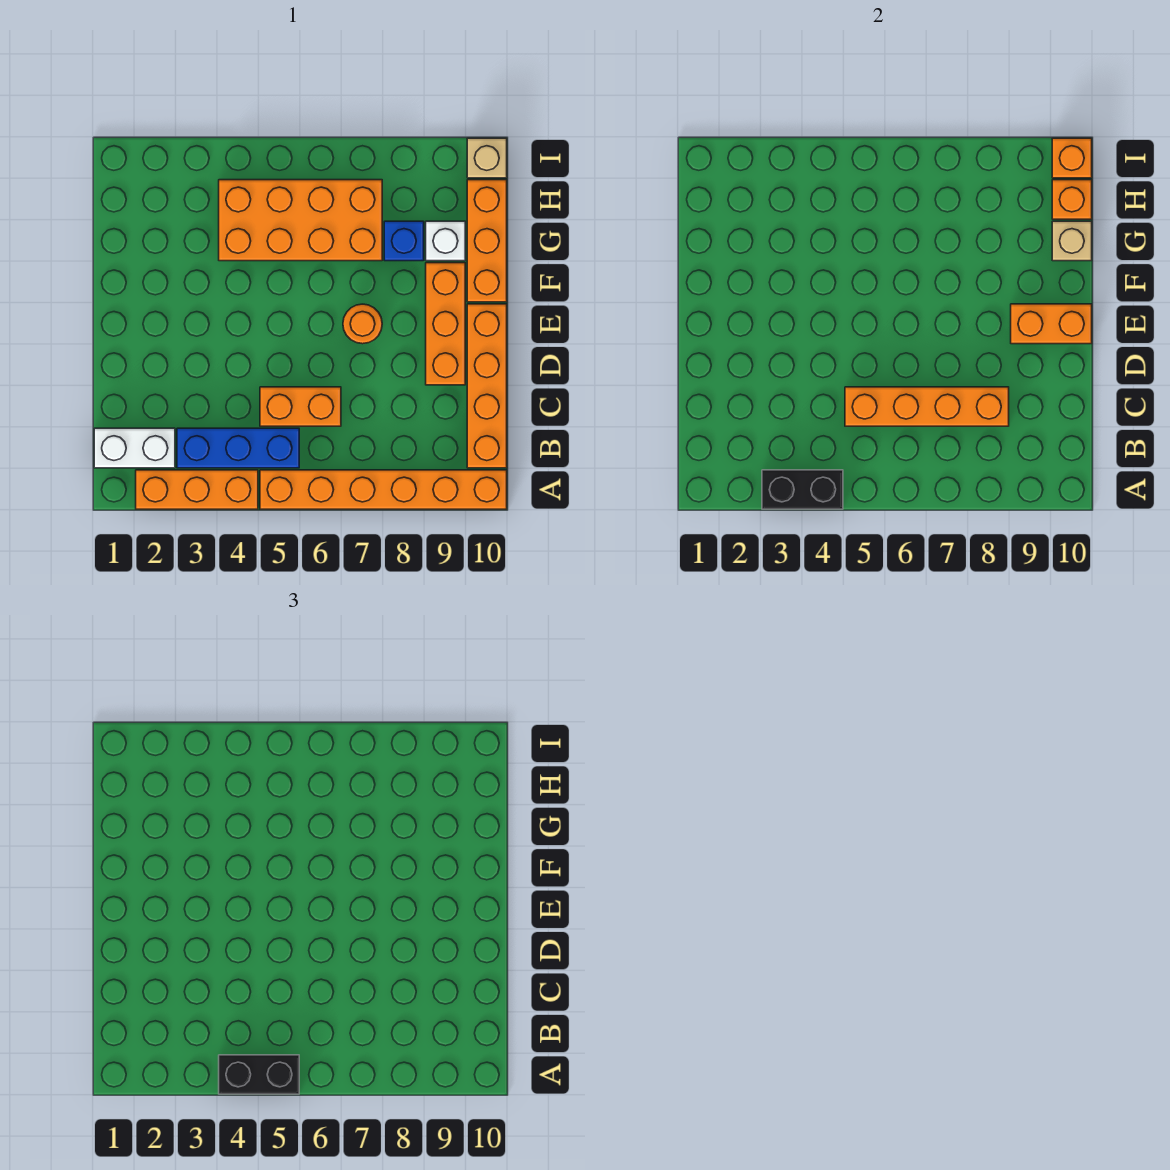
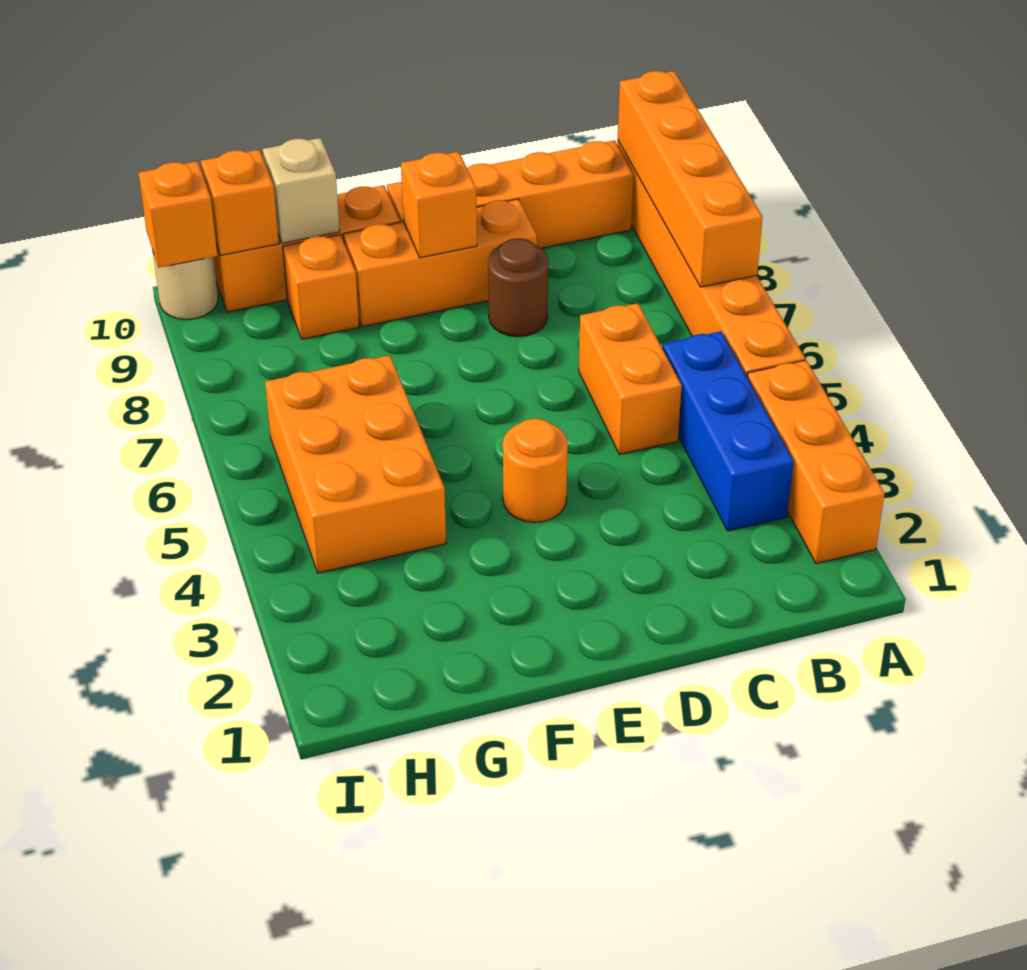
black 1x2 brick [762,470,843,509] -> none
black 1x2 brick [219,1055,299,1094] -> none
white 1x2 brick [94,428,175,468] -> none
orange 1x4 brick [845,387,1009,426] -> orange 1x4 brick moved to [618,71,763,287]
none -> brown 1x1 round brick [488,238,548,337]
orange 1x1 round brick [343,304,382,344] -> orange 1x1 round brick moved to [503,419,568,523]
orange 1x2 brick [1011,304,1092,344] -> orange 1x1 brick [401,152,477,258]
orange 2x4 brick [219,180,382,261] -> orange 2x3 brick [265,355,446,573]
blue 1x1 brick [384,221,424,261] -> none
white 1x1 brick [426,221,465,261] -> orange 1x1 brick [283,235,359,339]
tan 1x1 brick [467,138,507,178] -> tan 1x1 round brick [153,253,218,320]

